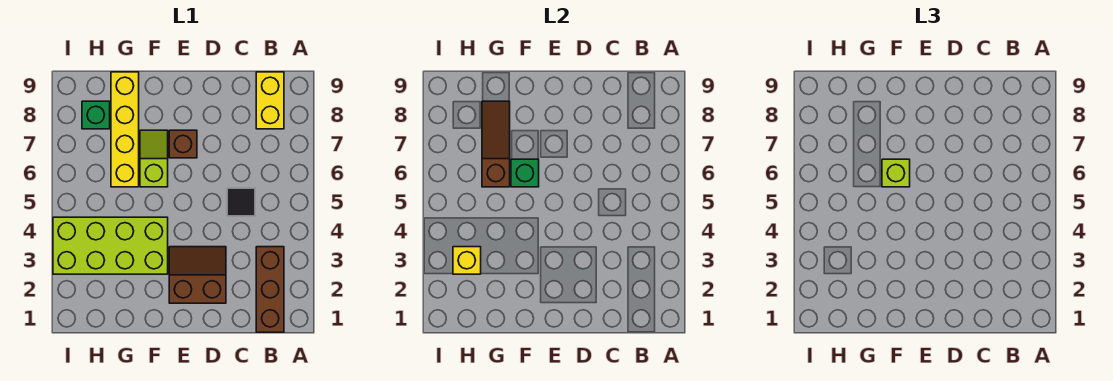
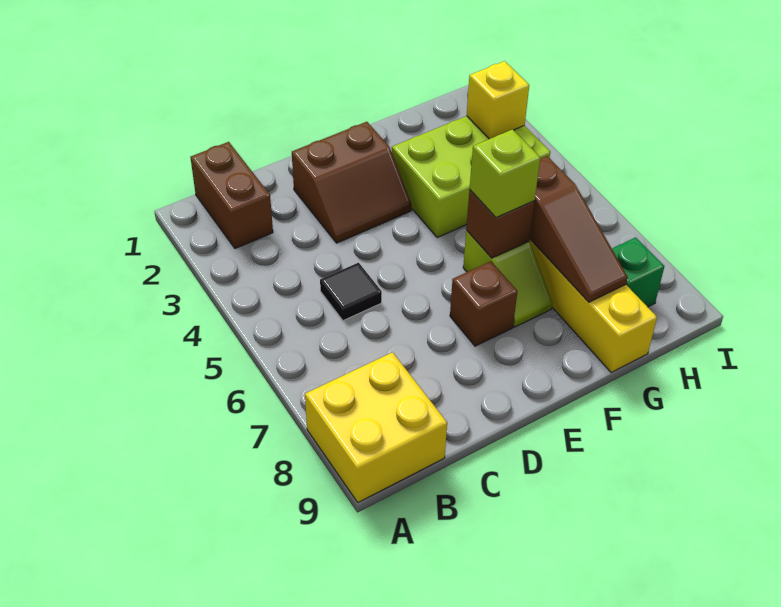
brown 1x3 brick [256,247,284,332] -> brown 1x2 brick [190,142,273,249]
yellow 1x2 brick [256,72,284,129] -> yellow 2x2 brick [305,352,447,502]
lime 2x4 brick [53,217,168,274] -> lime 2x3 brick [392,116,550,238]
green 1x1 brick [511,159,539,187] -> brown 1x1 brick [466,190,535,258]

